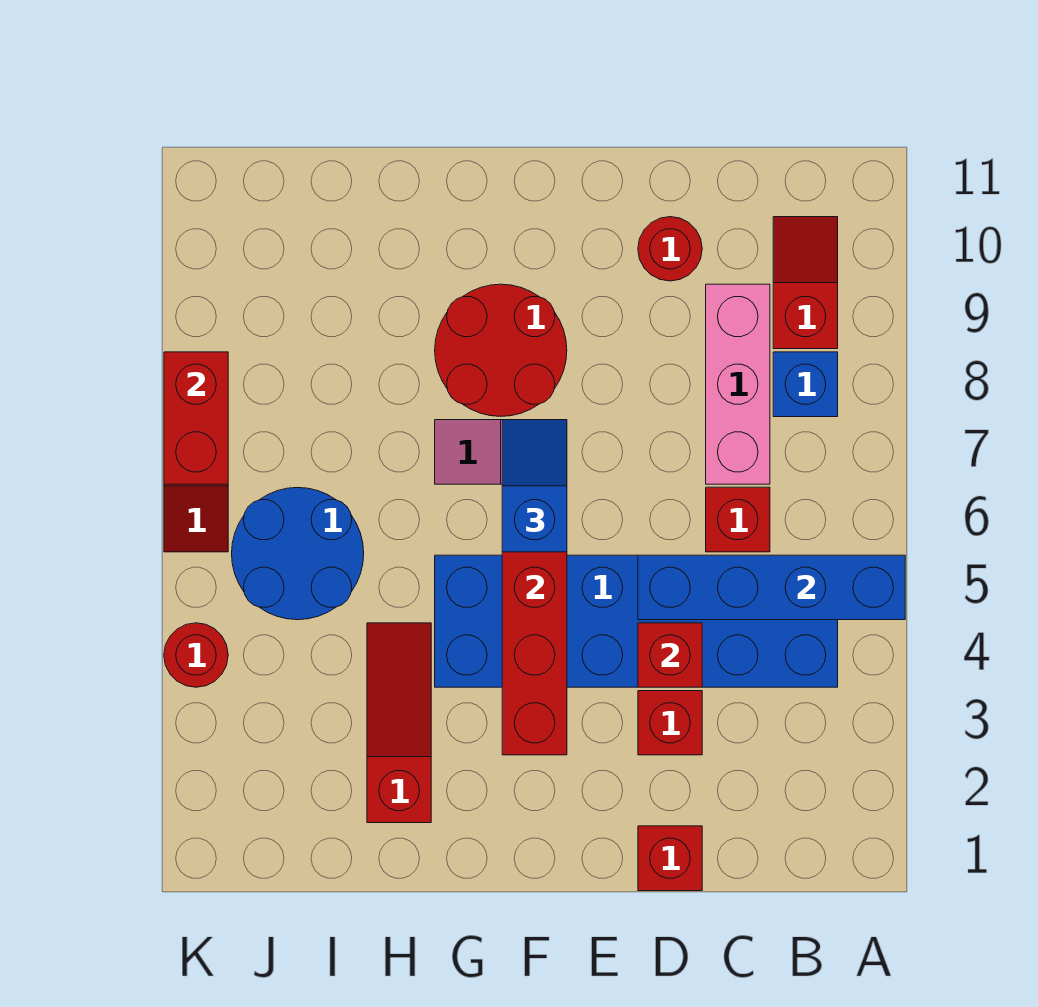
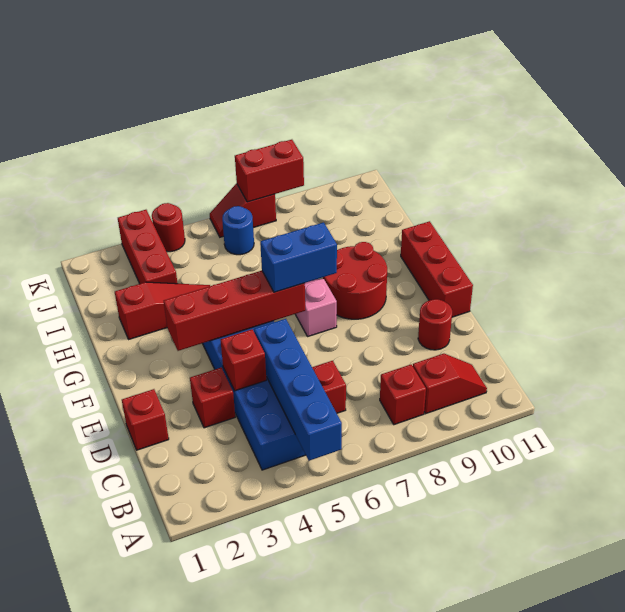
blue 1x1 brick [773,352,838,417] -> red 1x1 brick [380,365,426,425]
pink 1x3 brick [706,284,770,484] -> none
none -> red 1x3 brick [401,221,473,317]
blue 1x2 slope [502,420,567,552] -> blue 1x2 brick [260,222,337,292]
none -> red 1x3 brick [118,210,178,284]
blue 2x2 round brick [232,488,364,620] -> blue 1x1 round brick [222,206,254,255]

